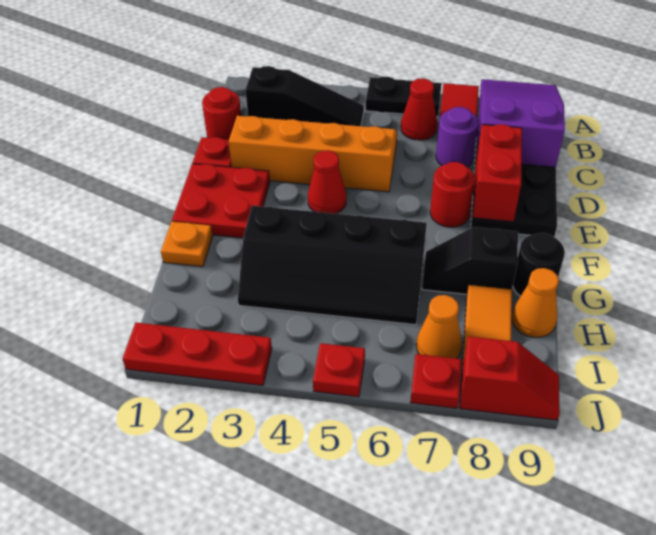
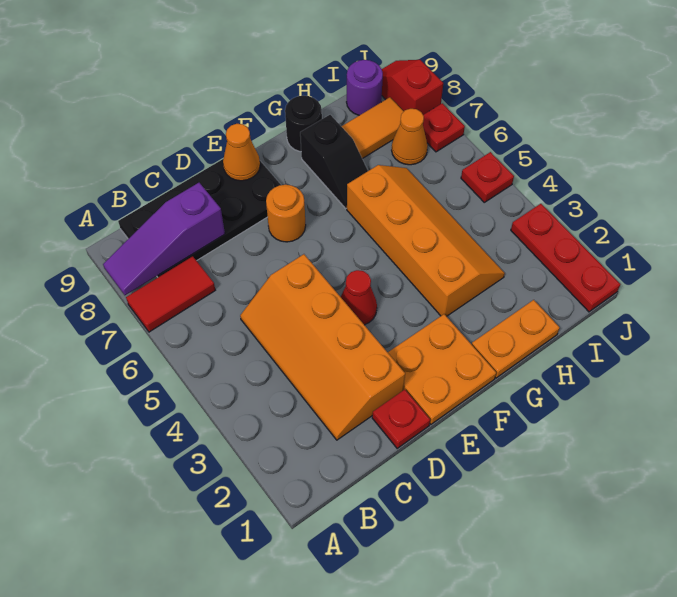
black 1x2 plate [366,76,442,117] -> none
purple 2x3 slope [476,79,565,167] -> purple 1x3 slope [103,183,225,295]
black 1x3 slope [245,66,364,126] -> none
red 1x1 cone [401,78,437,140] -> none
red 1x1 round brick [202,87,241,140] -> none
purple 1x1 round brick [436,107,478,167] -> purple 1x1 round brick moved to [347,60,383,115]
red 1x2 brick [473,124,522,222] -> none
red 2x2 plate [172,164,270,238] -> orange 2x2 plate [388,314,496,424]
red 1x1 round brick [430,162,475,227] -> orange 1x1 round brick [266,185,306,242]
orange 1x1 plate [161,222,213,267] -> orange 1x2 plate [472,300,560,378]
black 2x4 slope [238,206,427,325] -> orange 2x4 slope [347,165,505,316]
orange 1x1 cone [512,268,559,337] -> orange 1x1 cone moved to [223,124,260,181]

